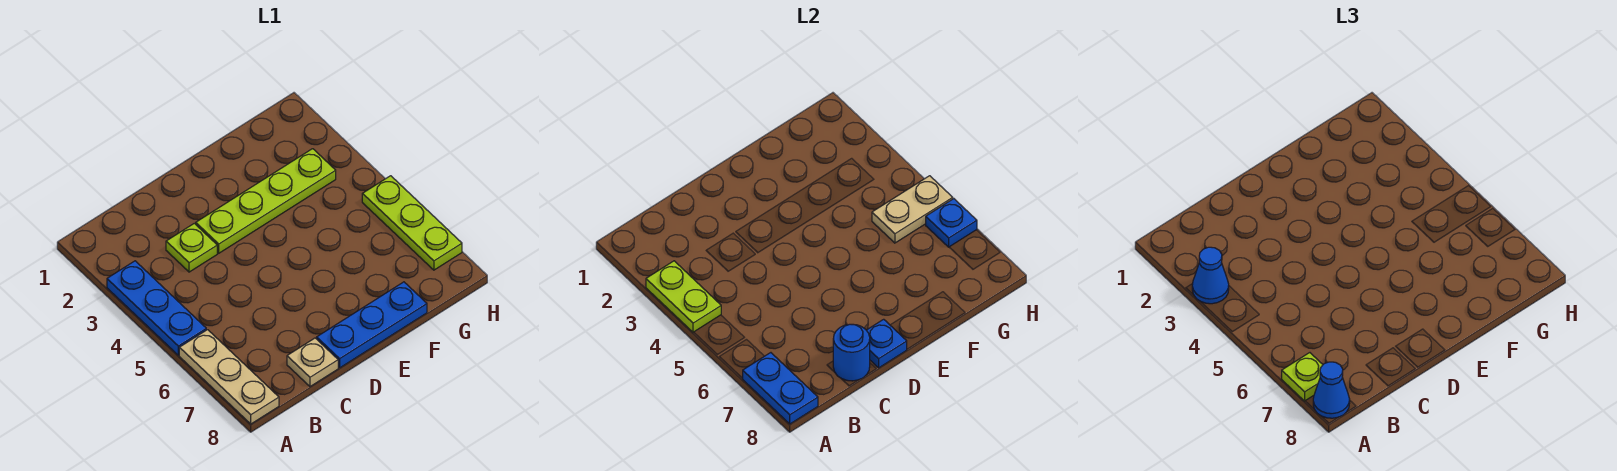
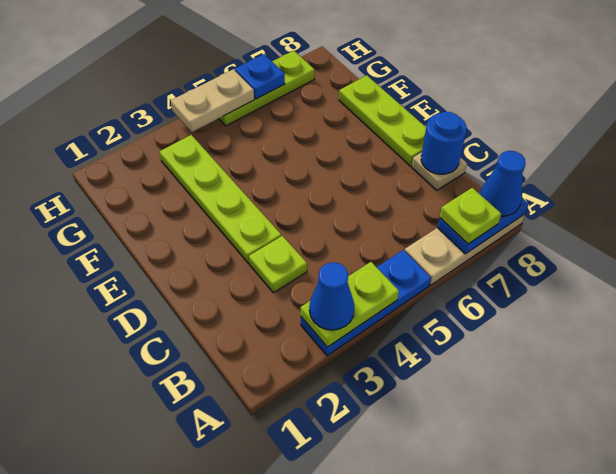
blue 1x3 plate [317,282,427,368] -> lime 1x3 plate [339,75,426,166]
blue 1x1 plate [866,319,907,368] -> none
tan 1x2 plate [872,176,953,243] -> tan 1x2 plate turned to [171,69,254,132]

